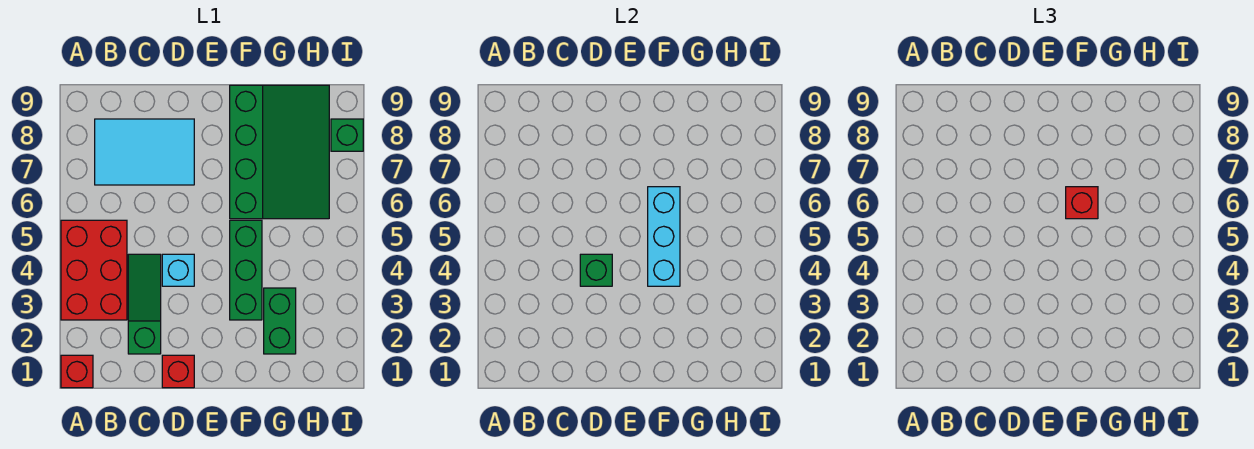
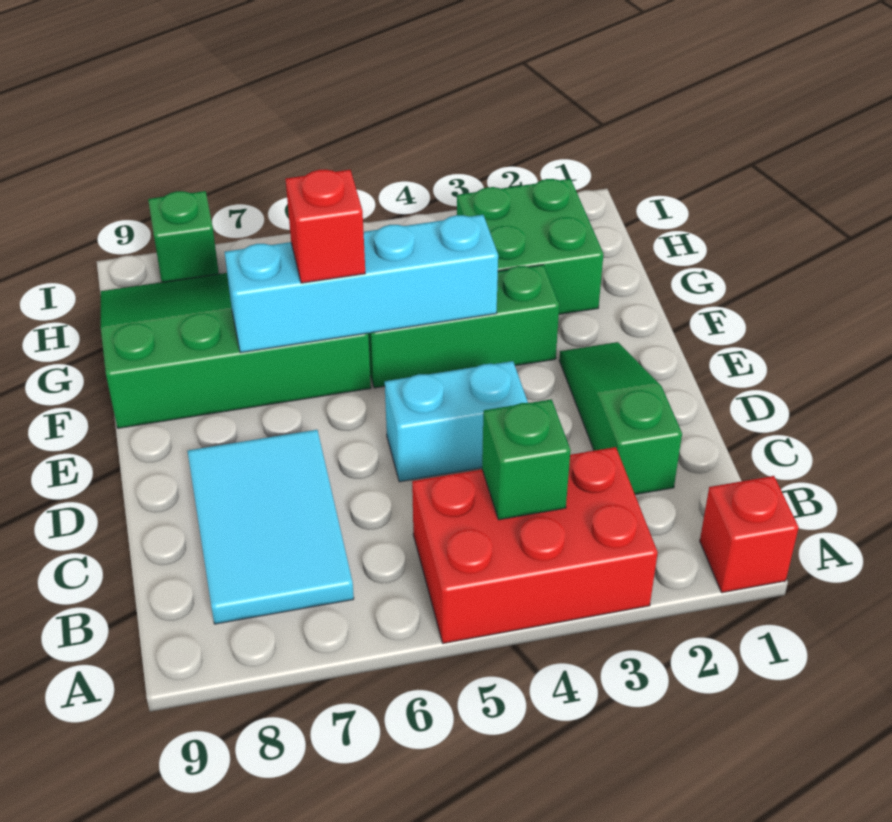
green 1x3 slope [128,254,161,354] -> green 1x3 slope turned to [559,342,682,495]
red 1x1 brick [162,355,194,388] -> none
cyan 1x1 brick [162,254,194,286] -> cyan 1x2 brick [385,361,528,482]
green 1x1 brick [580,254,612,286] -> green 1x1 brick moved to [482,399,571,520]
cyan 1x3 brick [648,187,680,286] -> cyan 1x4 brick [225,215,498,353]
green 1x2 brick [264,288,296,354] -> green 2x2 brick [457,179,603,314]

